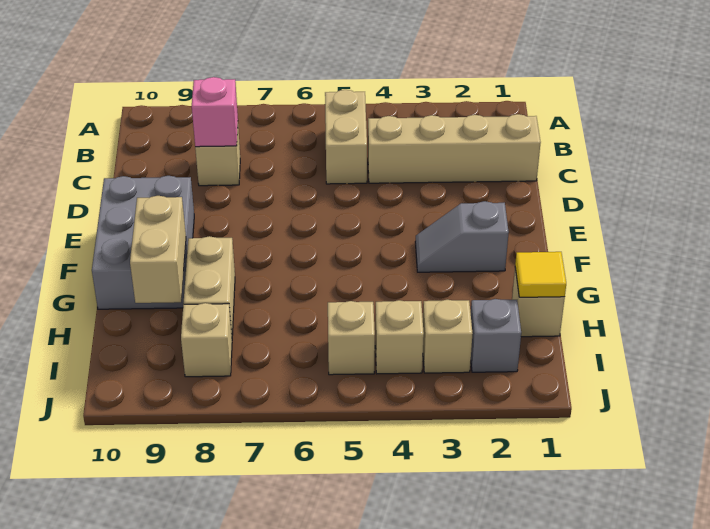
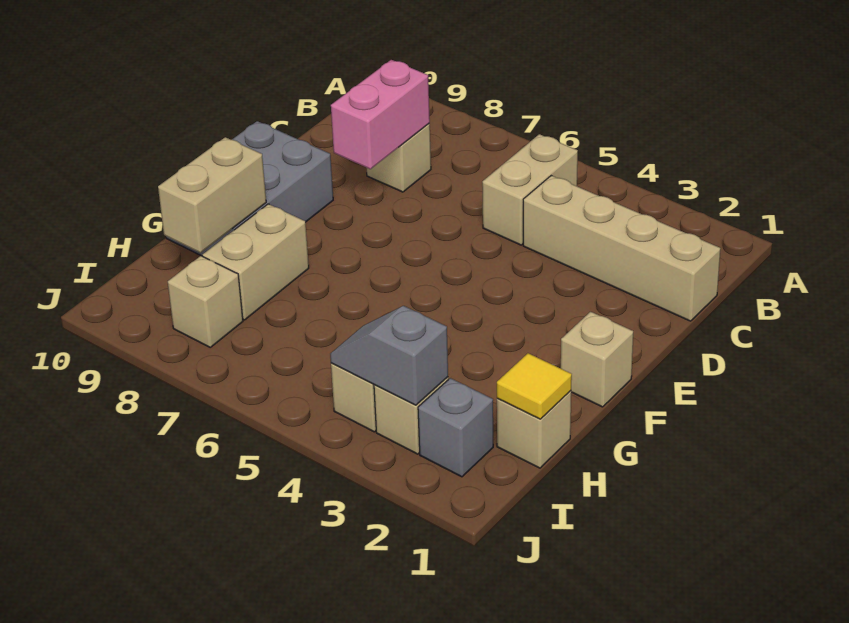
pink 1x1 brick [192,77,238,147] -> pink 1x2 brick [331,60,430,169]
grey 1x2 slope [415,201,509,272] -> grey 1x2 slope moved to [330,306,448,405]
tan 1x1 brick [328,301,375,375] -> tan 1x1 brick moved to [561,312,633,407]

